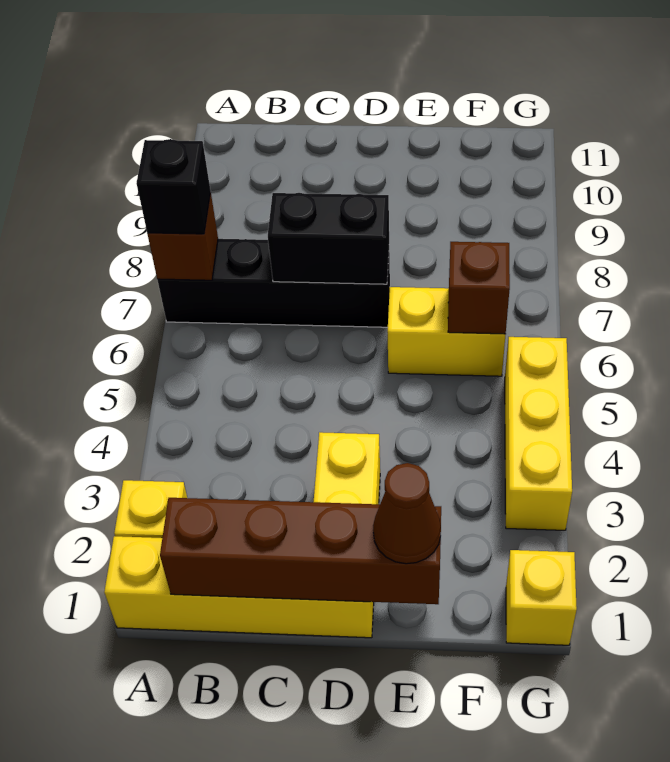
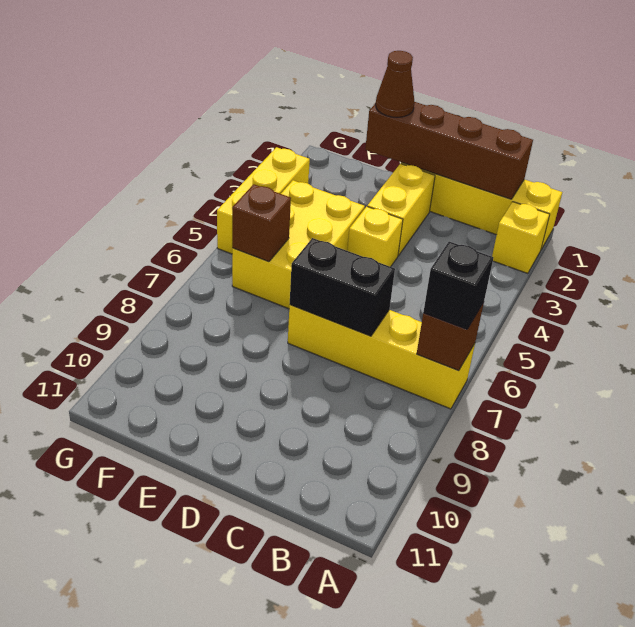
black 1x4 brick [157,239,390,327] -> yellow 1x4 brick [288,305,475,409]
yellow 1x2 brick [387,287,506,376] -> yellow 2x3 brick [232,180,365,309]
yellow 1x1 brick [506,550,577,645] -> yellow 1x1 brick moved to [347,207,403,267]

